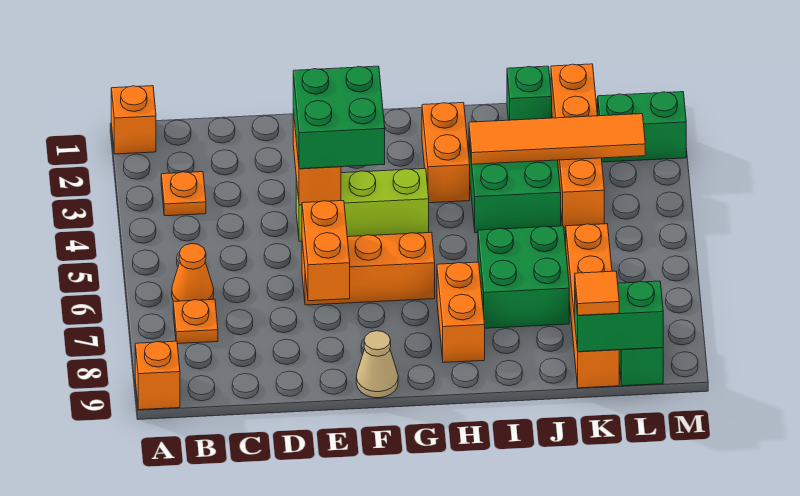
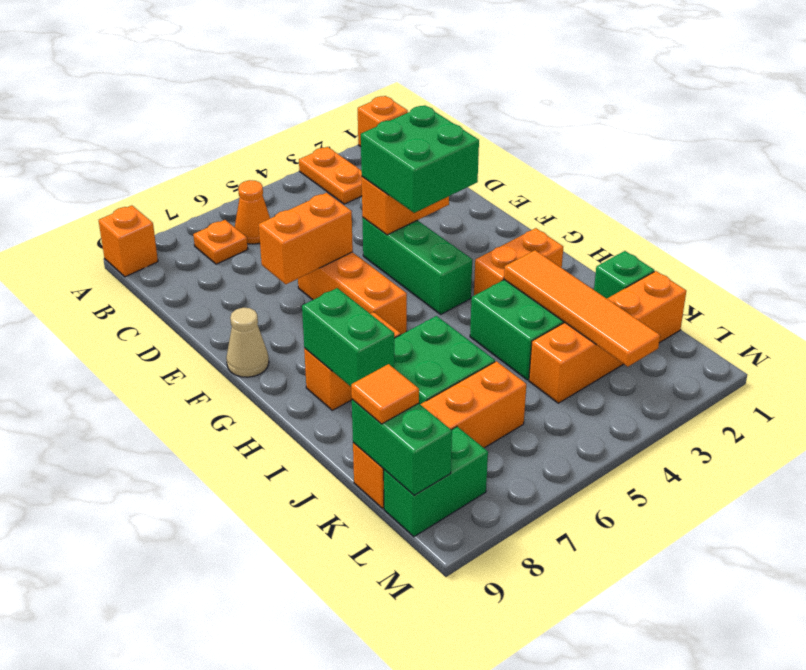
orange 1x1 plate [161,172,206,216] -> orange 1x2 plate [299,147,362,204]
lime 1x3 brick [296,169,429,241] -> green 1x3 brick [362,218,472,314]
green 1x2 brick [598,92,686,162] -> green 1x2 brick moved to [302,288,394,387]

